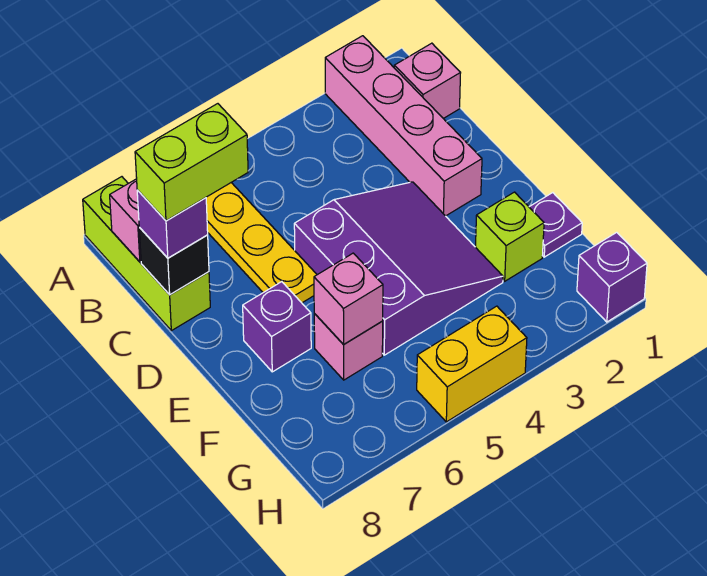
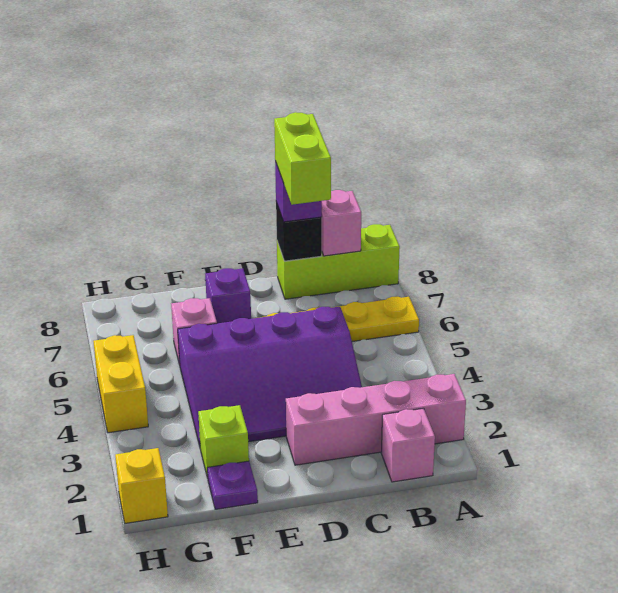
purple 3x3 slope [294,182,503,355] -> purple 3x4 slope [178,307,362,446]
pink 1x1 brick [314,253,383,345] -> none
purple 1x1 brick [577,232,647,322] -> yellow 1x1 brick [115,448,168,523]

